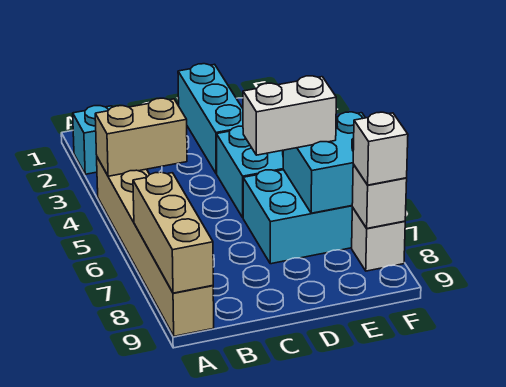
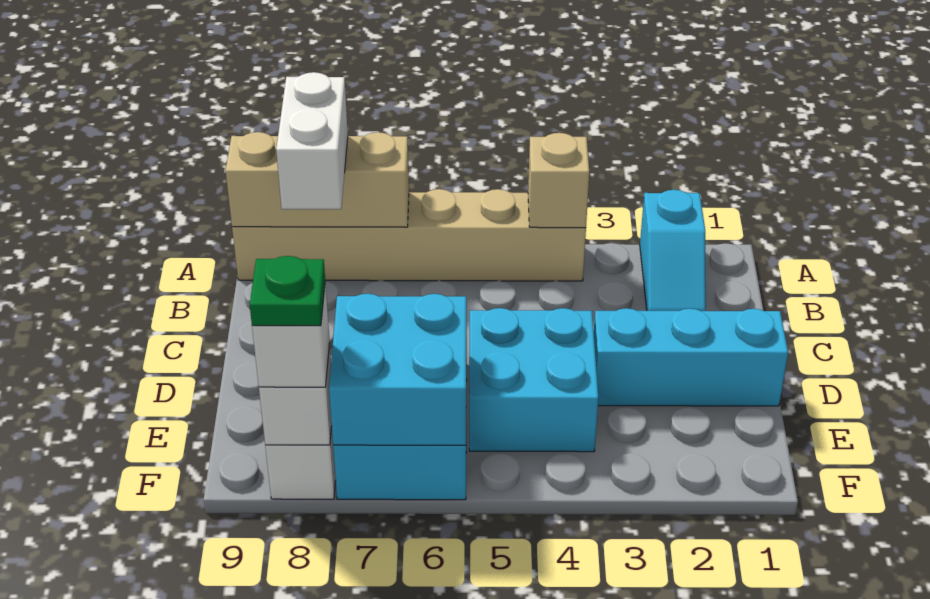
tan 1x2 brick [95,98,187,176] -> tan 1x1 brick [528,133,589,228]
white 1x2 brick [243,76,336,155] -> white 1x2 brick moved to [276,72,348,209]
none -> green 1x1 plate [250,256,326,326]

